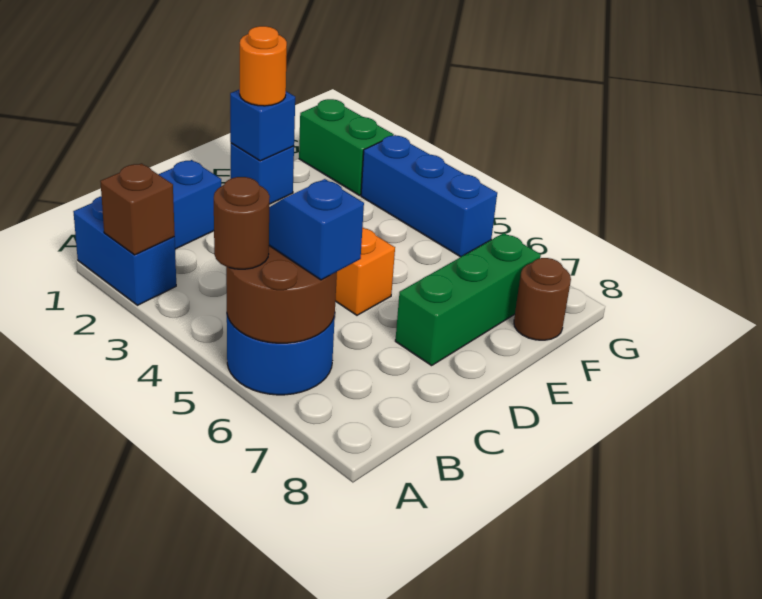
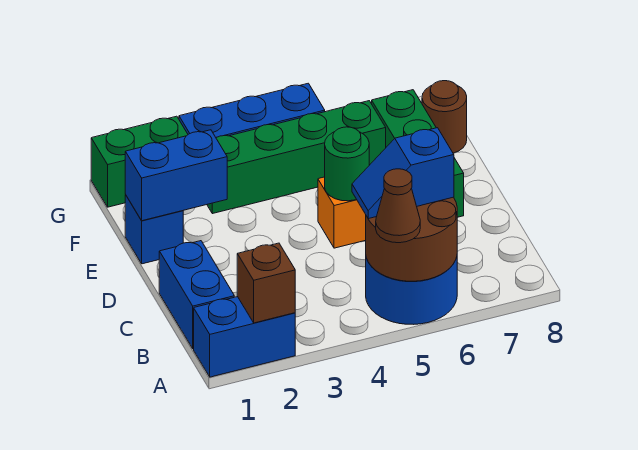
brown 1x1 round brick [214,177,270,269] -> brown 1x1 cone [376,169,420,243]
none -> green 1x1 round brick [325,127,369,201]
blue 1x1 brick [230,89,295,161] -> blue 1x2 brick [125,130,227,221]
orange 1x1 round brick [240,26,287,106] -> none
none -> green 1x4 brick [207,101,386,214]

